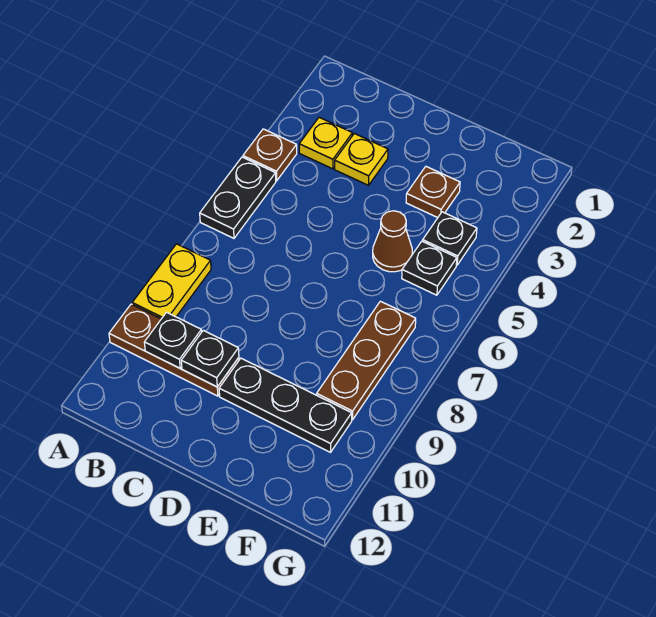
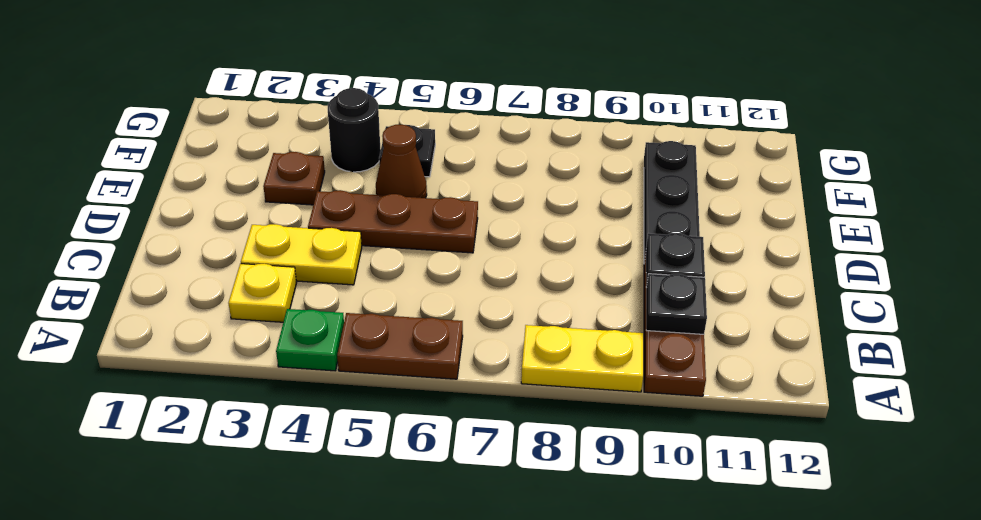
brown 1x1 plate [243,129,297,181] -> green 1x1 plate [276,309,344,371]
black 1x2 plate [200,157,276,238] -> brown 1x2 plate [337,313,463,379]
yellow 1x1 plate [335,134,388,185] -> yellow 1x2 plate [241,224,362,285]
black 1x1 plate [423,212,477,265] -> black 1x1 round brick [328,88,381,172]
brown 1x3 plate [317,301,416,420] -> brown 1x3 plate moved to [308,190,478,253]

